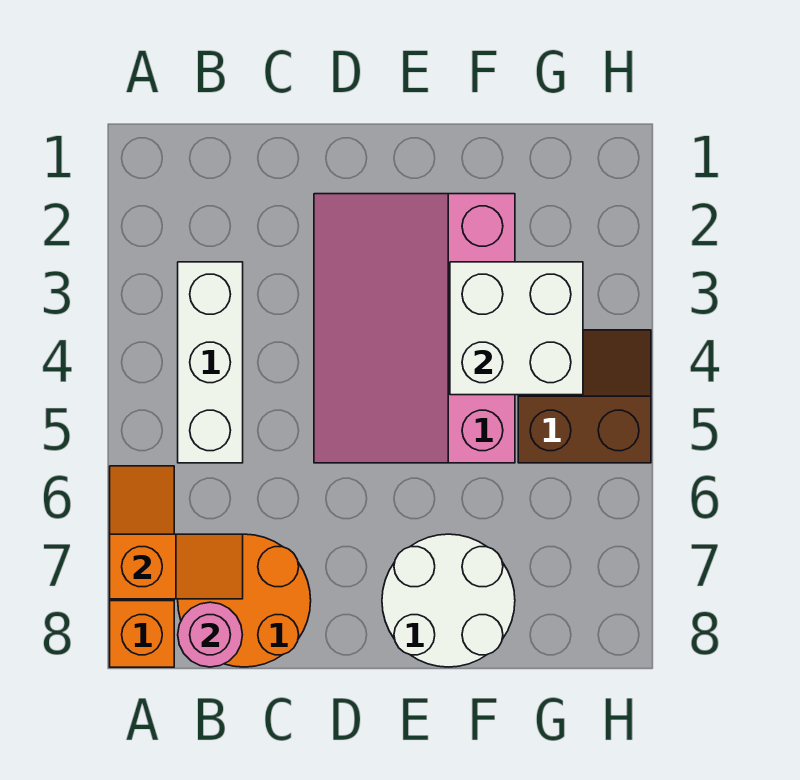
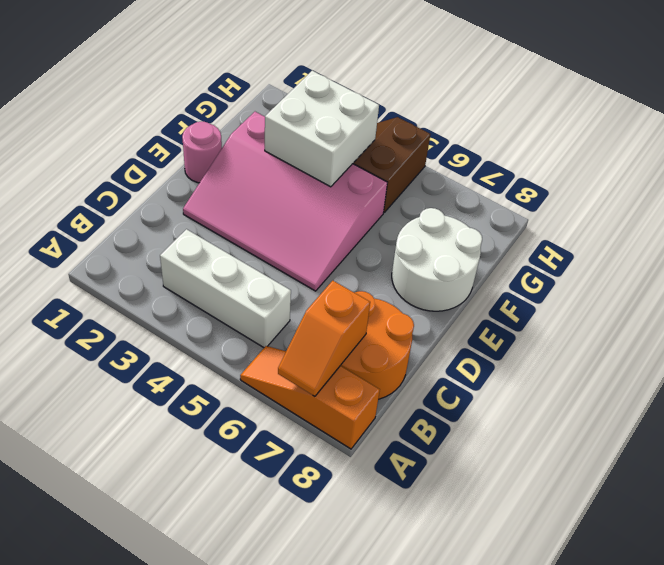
orange 1x2 slope [110,534,243,599] -> orange 1x2 slope turned to [278,281,370,396]
pink 1x1 round brick [178,602,242,667] -> pink 1x1 round brick moved to [182,122,222,183]

